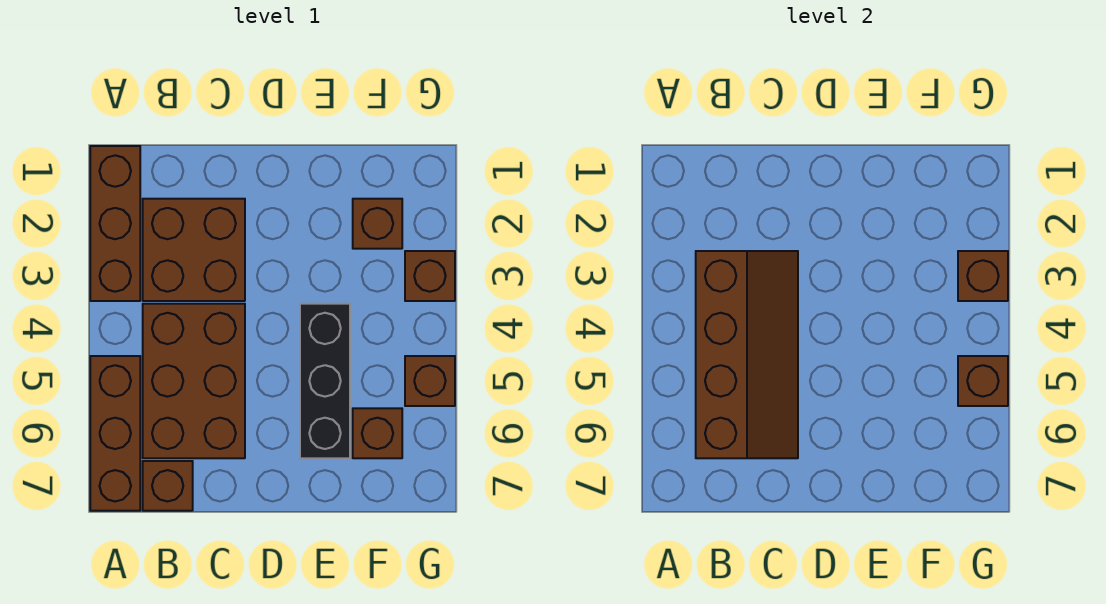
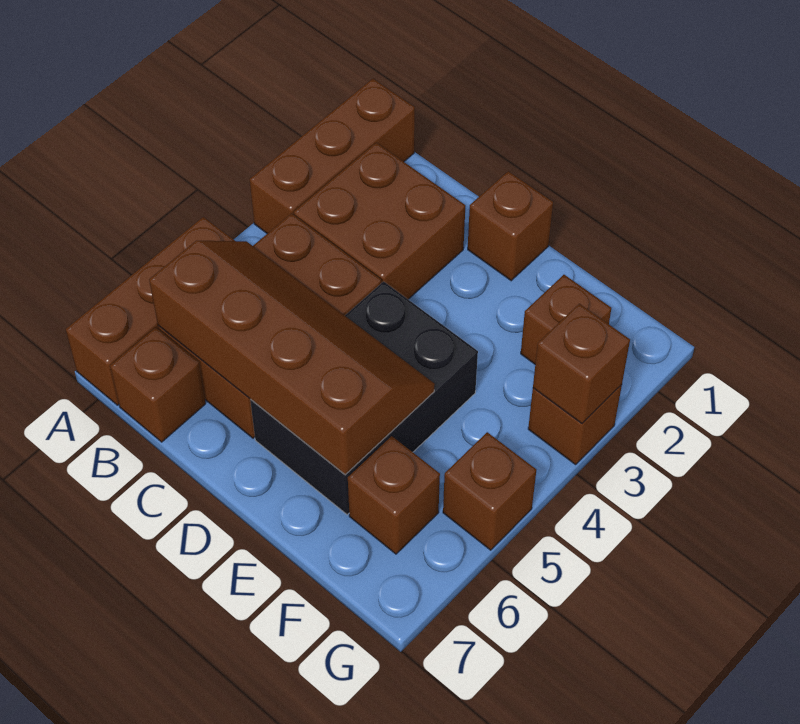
brown 2x4 slope [696,251,798,458] -> brown 2x4 slope turned to [149,241,435,475]
black 1x3 brick [300,304,350,458] -> black 2x3 brick [250,281,478,515]
brown 1x1 brick [958,356,1008,406] -> brown 1x1 brick moved to [468,171,553,281]

